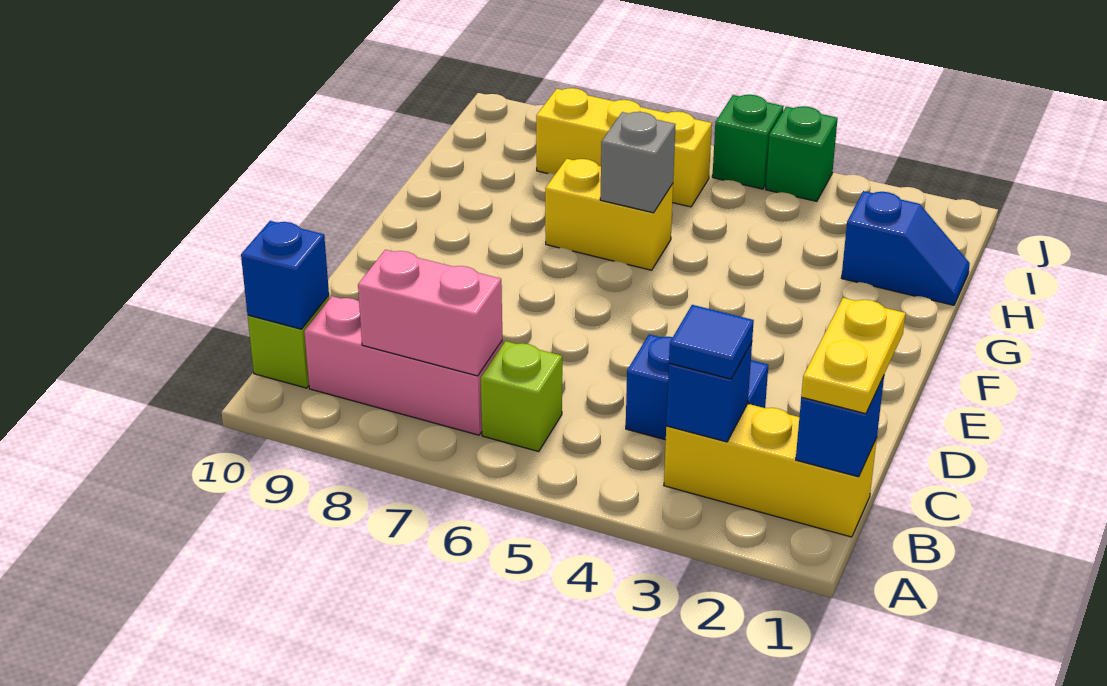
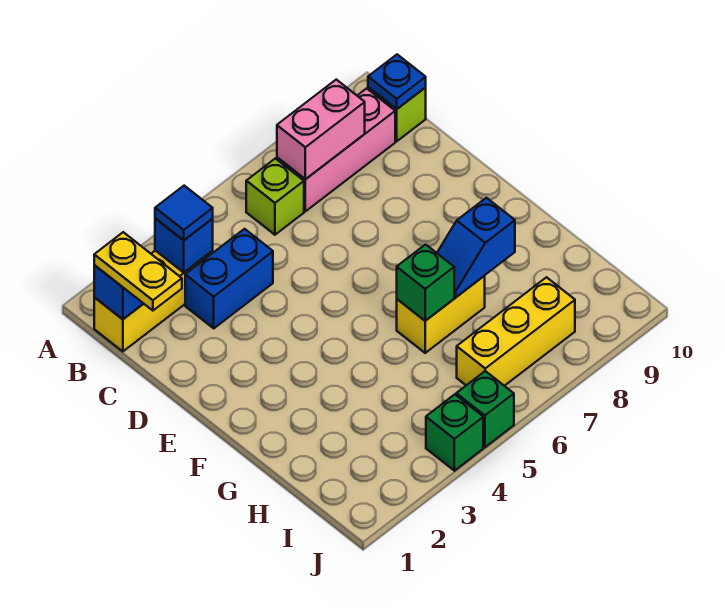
blue 1x1 brick [241,221,329,329] -> blue 1x1 plate [368,54,426,109]
grey 1x1 brick [600,112,676,213] -> green 1x1 brick [397,245,454,321]
blue 1x2 slope [841,191,970,305] -> blue 1x2 slope moved to [437,198,515,298]

